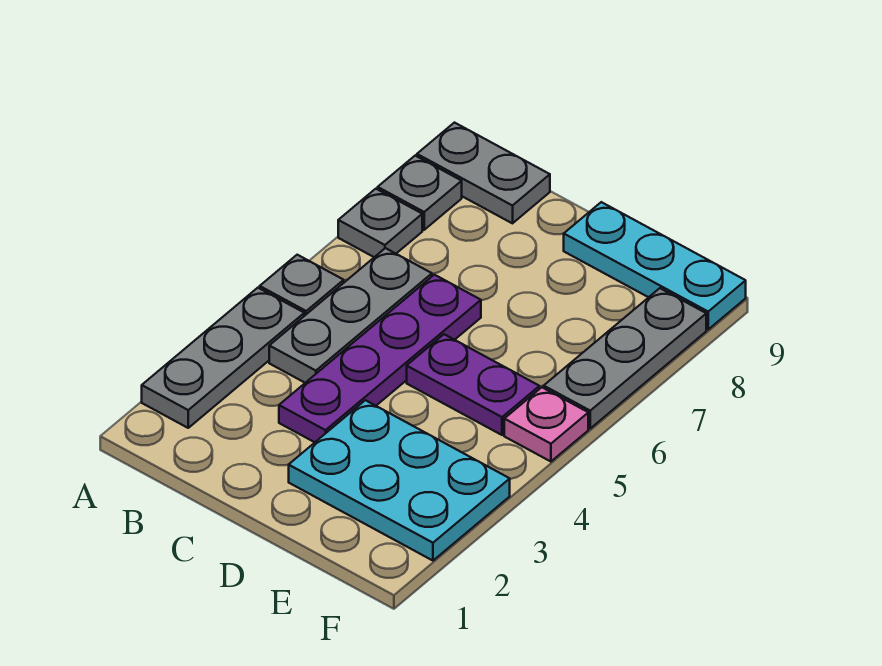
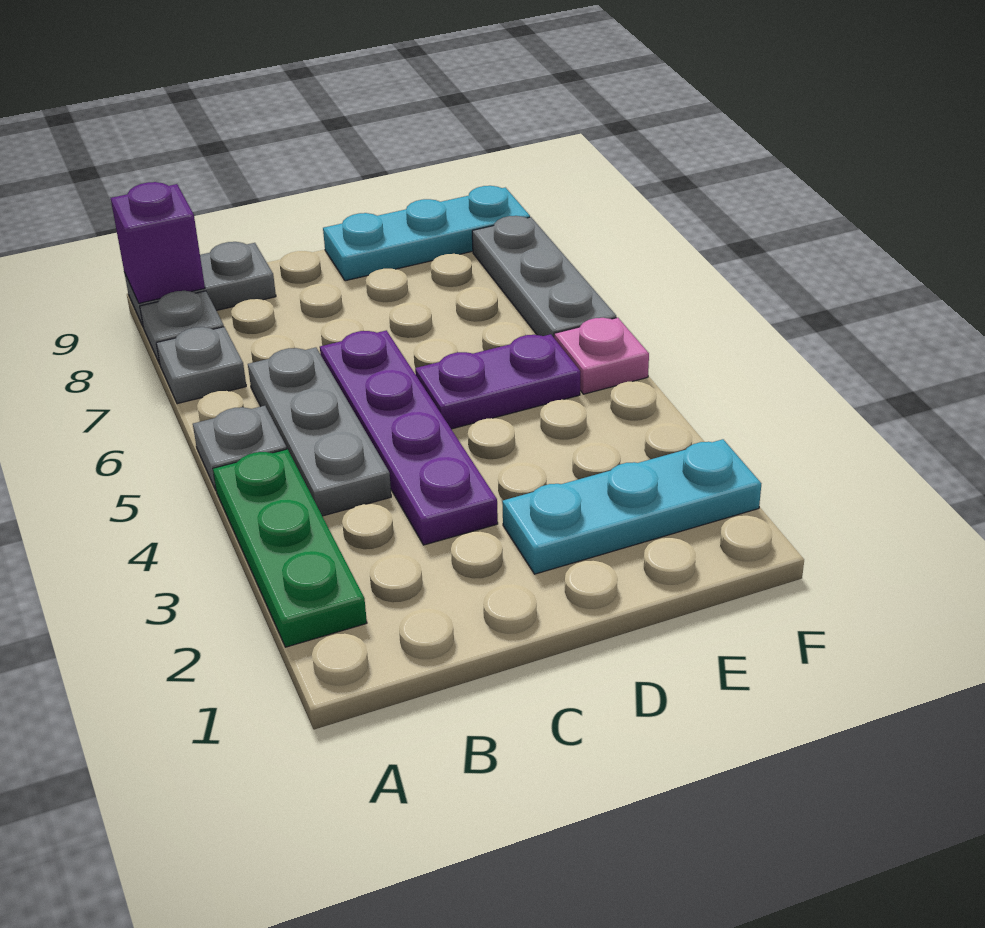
grey 1x3 plate [142,288,304,428] -> green 1x3 plate [213,449,367,647]
none -> purple 1x1 brick [111,182,205,303]
cyan 2x3 plate [289,400,510,561] -> cyan 1x3 plate [502,439,761,574]

